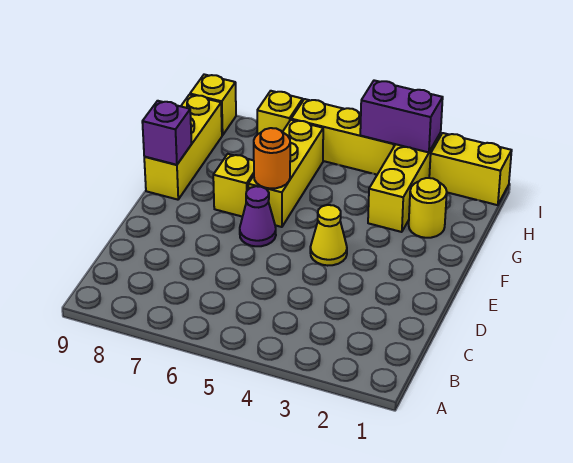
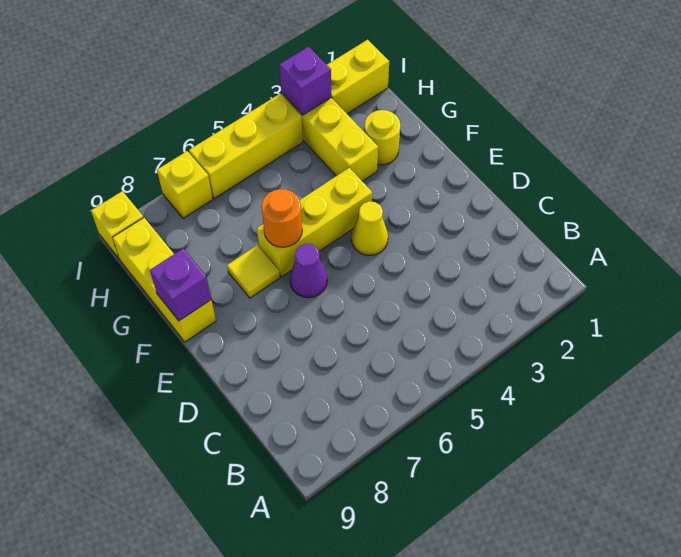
yellow 1x3 brick [248,120,323,227] -> yellow 1x3 brick turned to [257,168,372,277]
yellow 1x1 brick [213,154,254,217] -> yellow 1x1 tile [227,245,280,298]
purple 1x2 brick [360,80,443,152] -> purple 1x1 brick [279,47,331,115]

